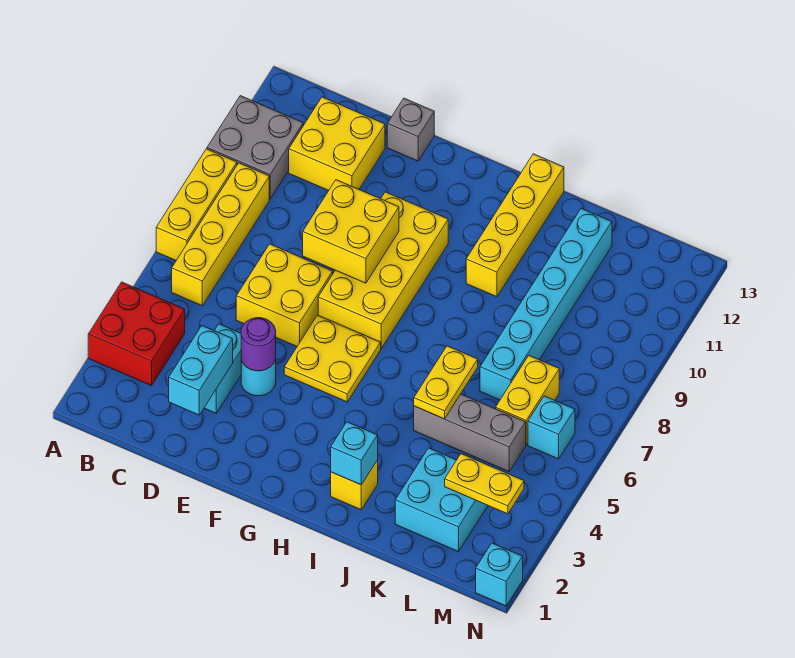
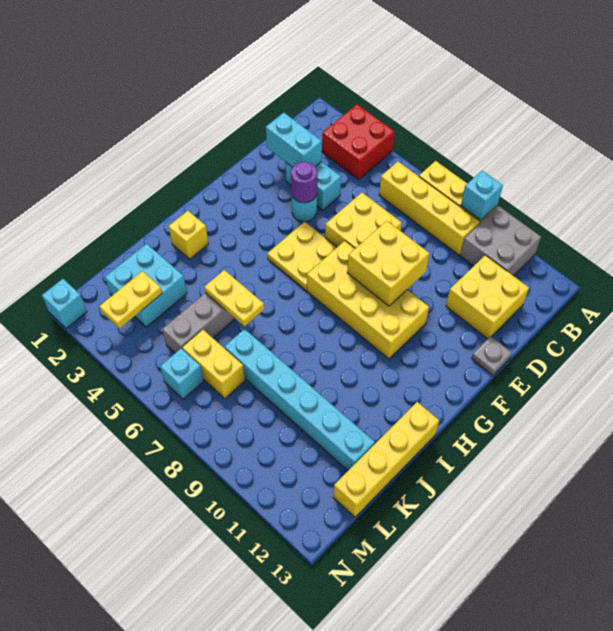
grey 1x1 brick [387,98,434,161] -> grey 1x1 plate [472,336,512,375]
cyan 1x1 brick [331,422,378,485] -> cyan 1x1 brick moved to [461,171,503,220]
yellow 1x4 brick [466,154,564,297] -> yellow 1x4 brick turned to [333,402,439,517]

